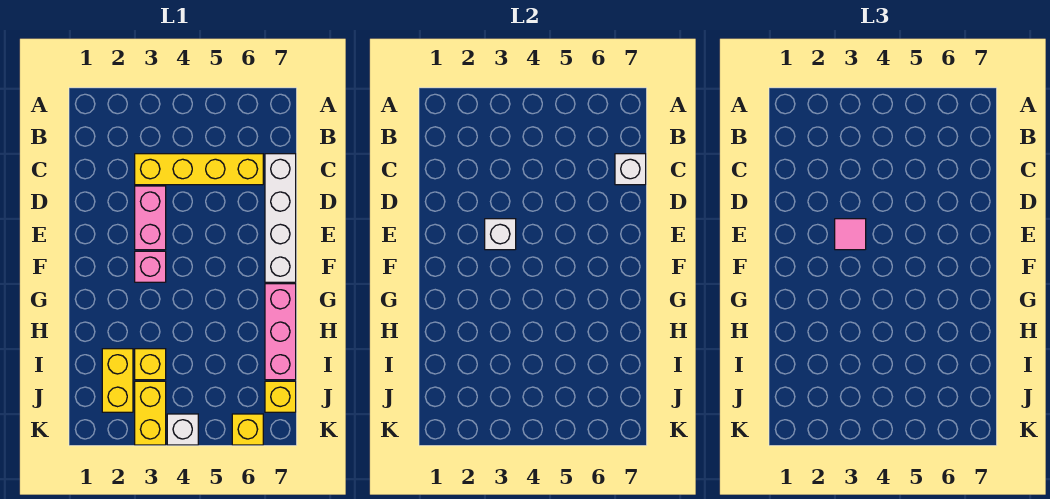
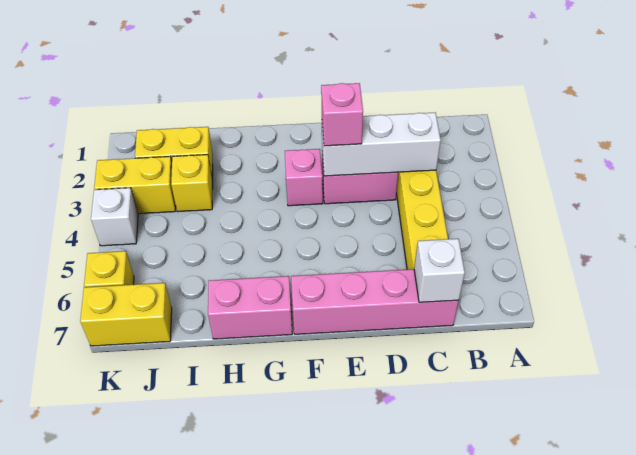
white 1x4 brick [265,154,296,282] -> pink 1x4 brick [291,269,459,334]
white 1x1 brick [485,219,516,250] -> white 1x3 brick [322,113,441,176]
pink 1x1 tile [835,219,866,250] -> pink 1x1 brick [321,83,363,146]
pink 1x3 brick [265,284,296,380] -> pink 1x2 brick [208,276,292,339]
yellow 1x1 brick [265,381,296,412] -> yellow 1x2 brick [80,283,172,346]

